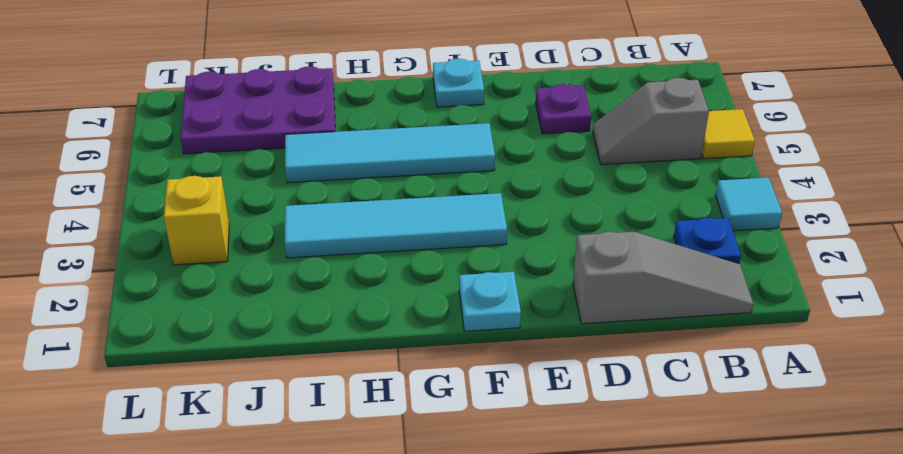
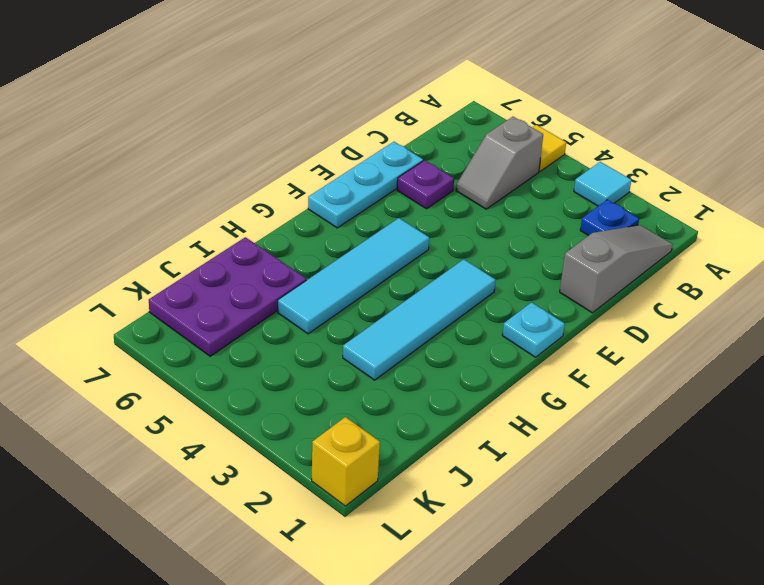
cyan 1x1 plate [433,59,484,107] -> cyan 1x3 plate [308,142,423,228]
yellow 1x1 brick [164,176,229,265] -> yellow 1x1 brick moved to [312,417,380,506]

